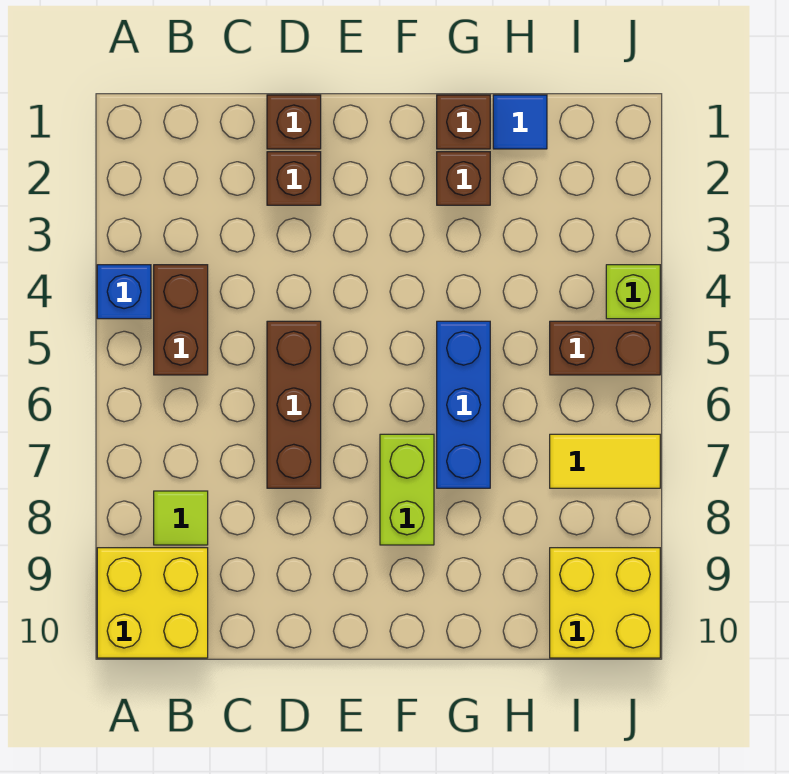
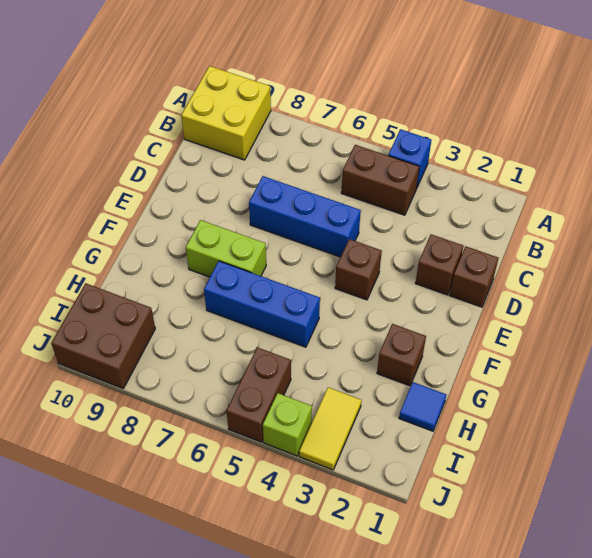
lime 1x1 tile [154,491,208,545] -> none
brown 1x3 brick [267,321,321,488] -> blue 1x3 brick [249,176,361,257]
brown 1x1 brick [437,95,490,149] -> brown 1x1 brick moved to [335,239,382,300]
yellow 1x2 tile [550,434,660,488] -> yellow 1x2 tile moved to [299,387,362,470]
yellow 2x2 brick [550,548,660,658] -> brown 2x2 brick [51,283,155,388]

